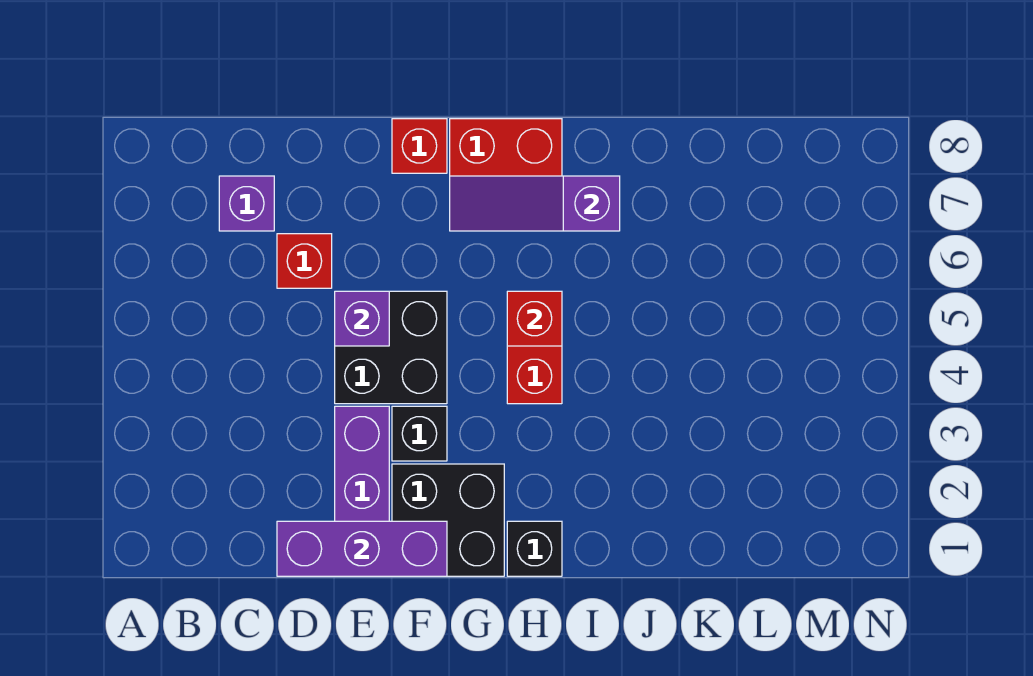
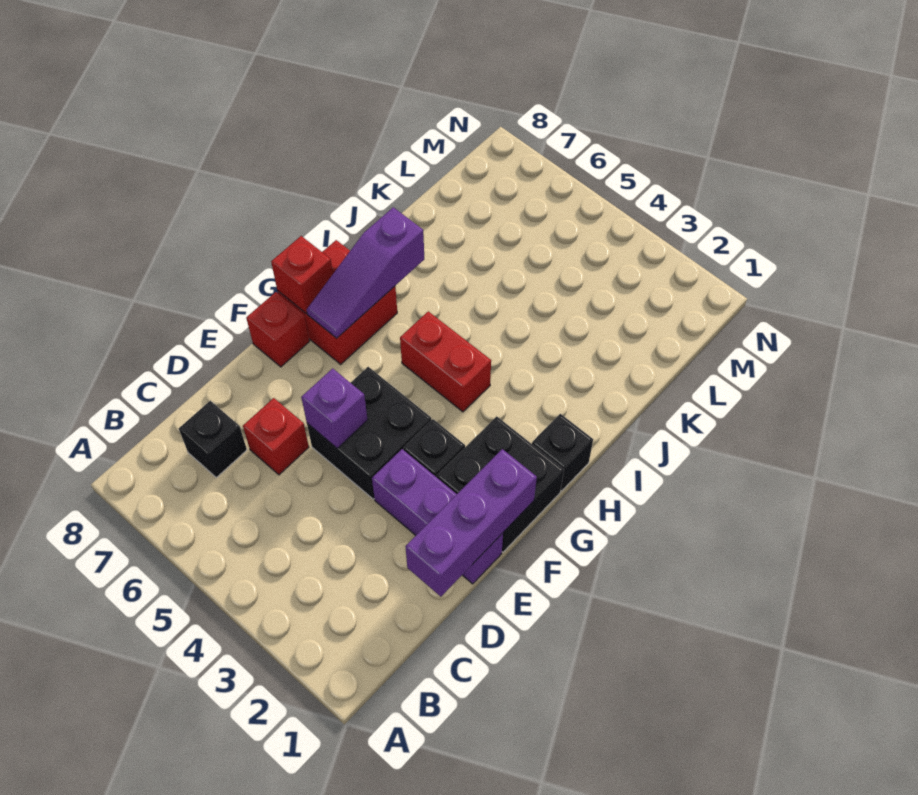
purple 1x1 brick [219,176,274,231] -> black 1x1 brick [179,401,247,478]
red 1x1 brick [507,291,562,346] -> red 1x1 brick moved to [271,236,333,313]

